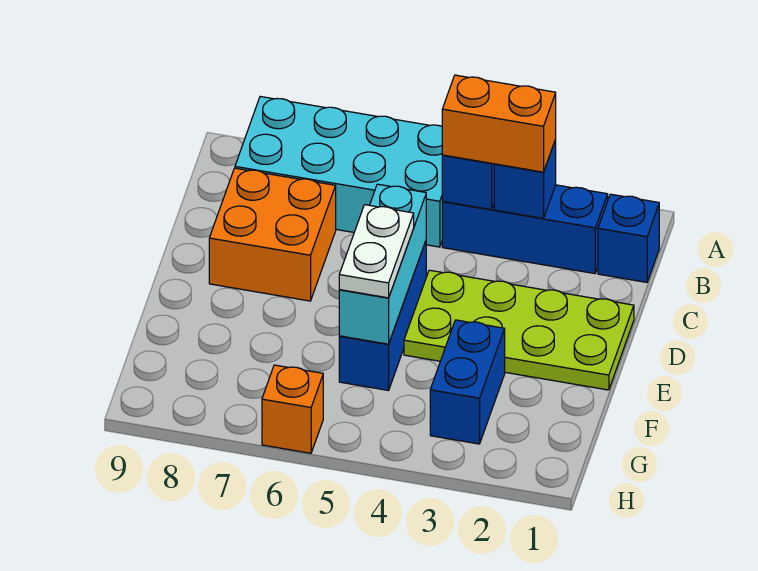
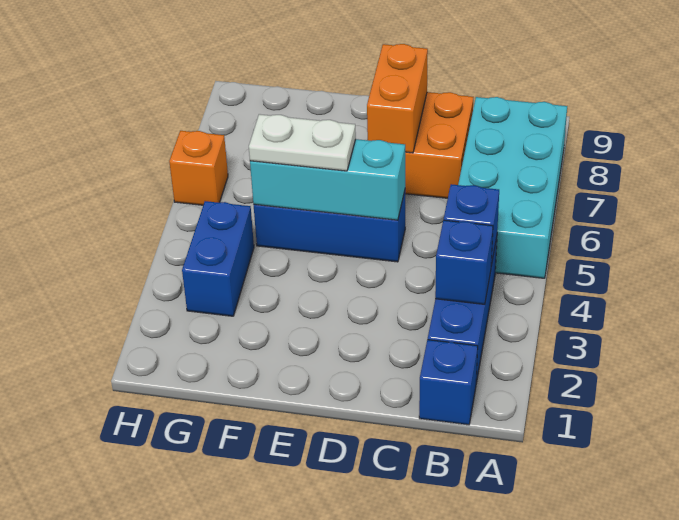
orange 1x2 brick [442,75,556,172] -> orange 1x2 brick moved to [367,44,428,153]
lime 2x4 plate [404,270,634,390] -> none
blue 1x2 brick [430,320,505,444] -> blue 1x2 brick turned to [182,201,254,316]

